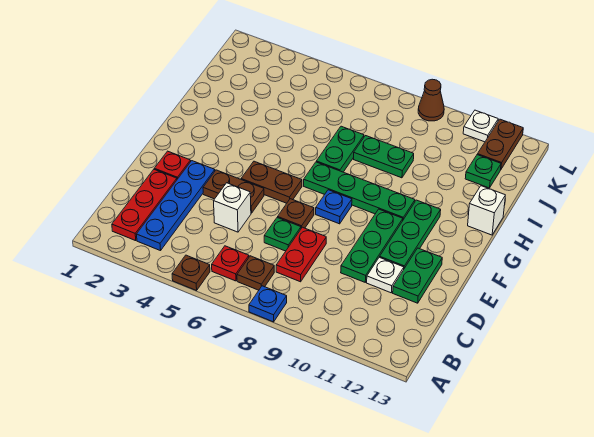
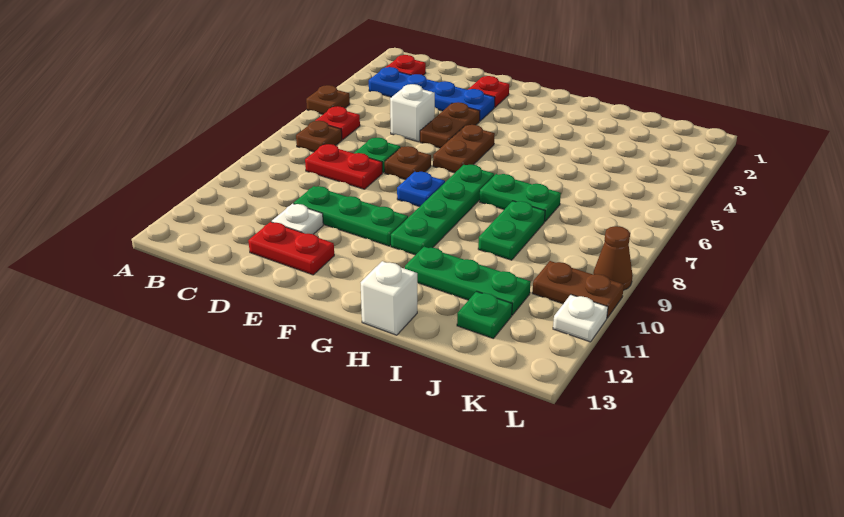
blue 1x1 plate [249,286,287,322] -> none
red 1x3 plate [112,170,177,241] -> red 1x1 plate [386,55,426,75]
green 1x2 plate [393,248,442,303] -> red 1x2 plate [248,222,334,275]
green 1x3 plate [380,200,441,268] -> green 1x3 plate moved to [405,247,531,315]
brown 1x2 plate [477,119,523,169] -> brown 1x2 plate moved to [532,261,624,318]

